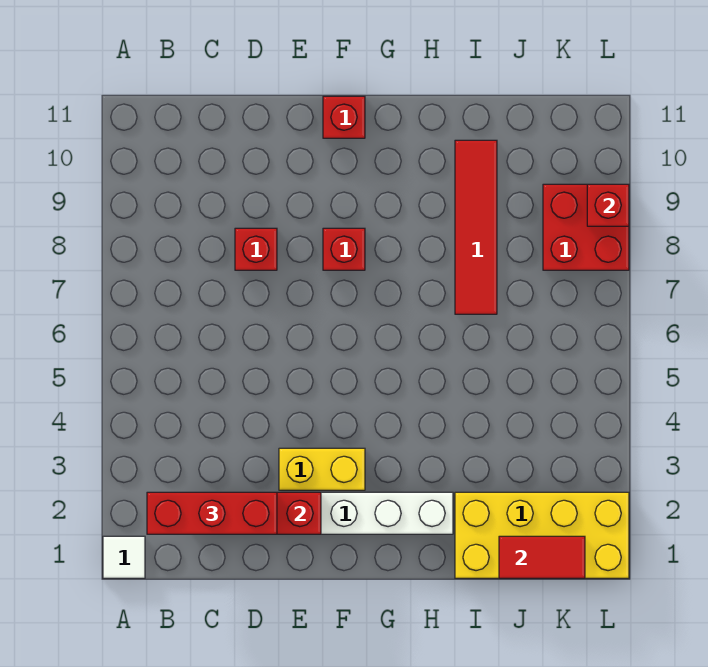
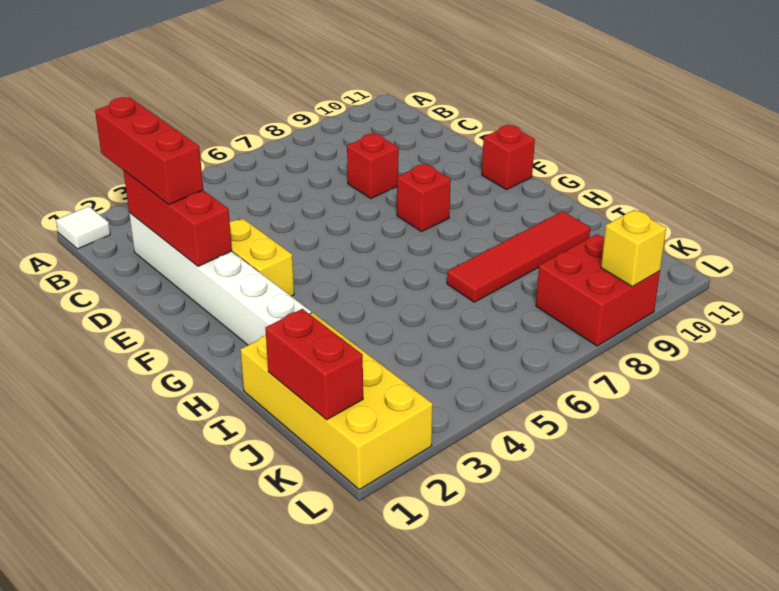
red 1x2 tile [499,536,585,578] -> red 1x2 brick [265,309,363,420]
red 1x1 brick [587,184,629,226] -> yellow 1x1 brick [601,210,666,287]

